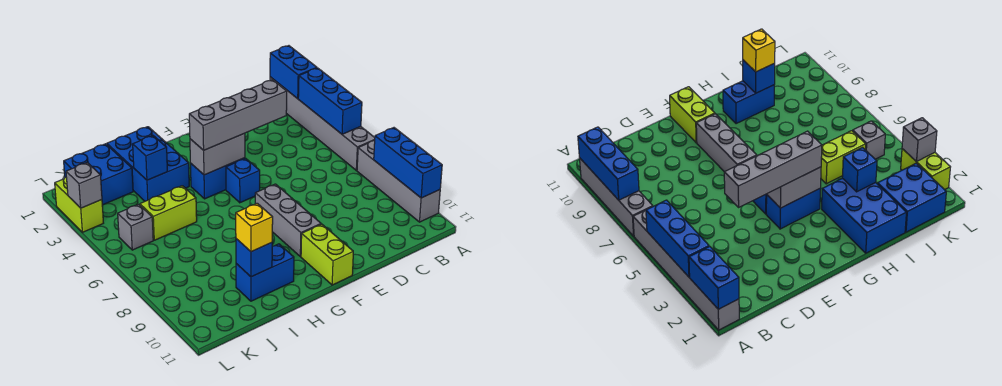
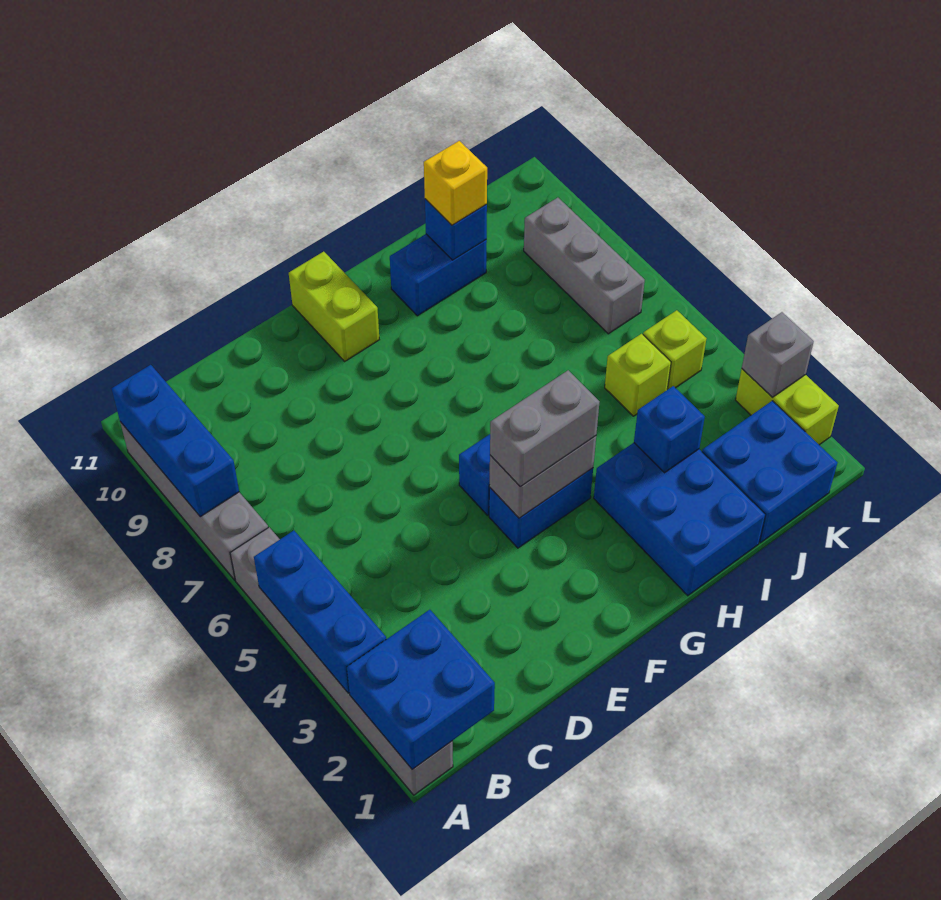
blue 1x2 brick [270,46,317,99] -> blue 2x2 brick [347,610,495,769]
grey 1x4 brick [189,80,287,150] -> grey 1x2 brick [490,370,599,487]
grey 1x3 brick [255,184,321,257] -> grey 1x3 brick moved to [524,198,645,334]
lime 1x2 brick [140,186,197,240] -> lime 1x1 brick [605,334,671,416]
grey 1x1 brick [118,204,153,250] -> lime 1x1 brick [643,310,706,390]

